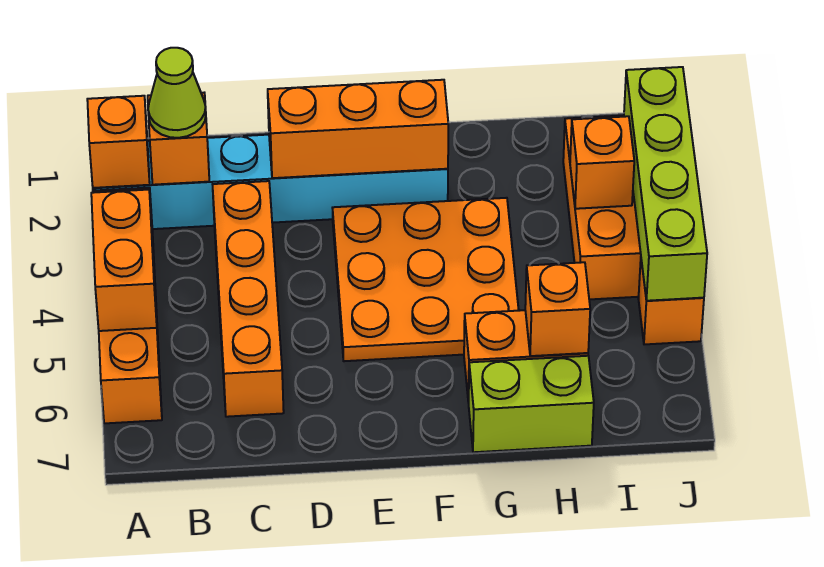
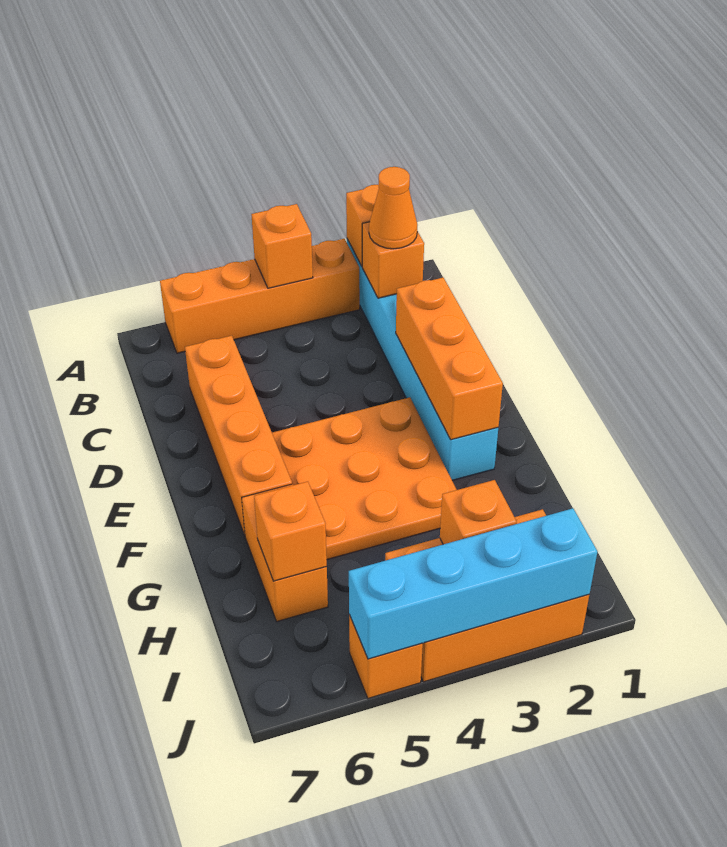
orange 1x2 brick [91,190,157,331] -> orange 1x1 brick [251,204,313,288]
lime 1x1 cone [148,48,206,138] -> orange 1x1 cone [369,167,417,249]
orange 1x4 brick [212,181,284,417] -> orange 1x4 brick turned to [185,336,292,535]
lime 1x2 brick [469,356,594,452] -> none
lime 1x4 brick [624,67,707,301] -> cyan 1x4 brick [349,508,597,659]

